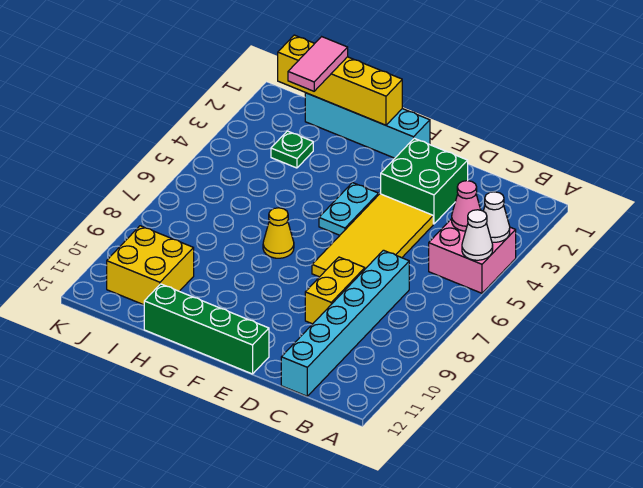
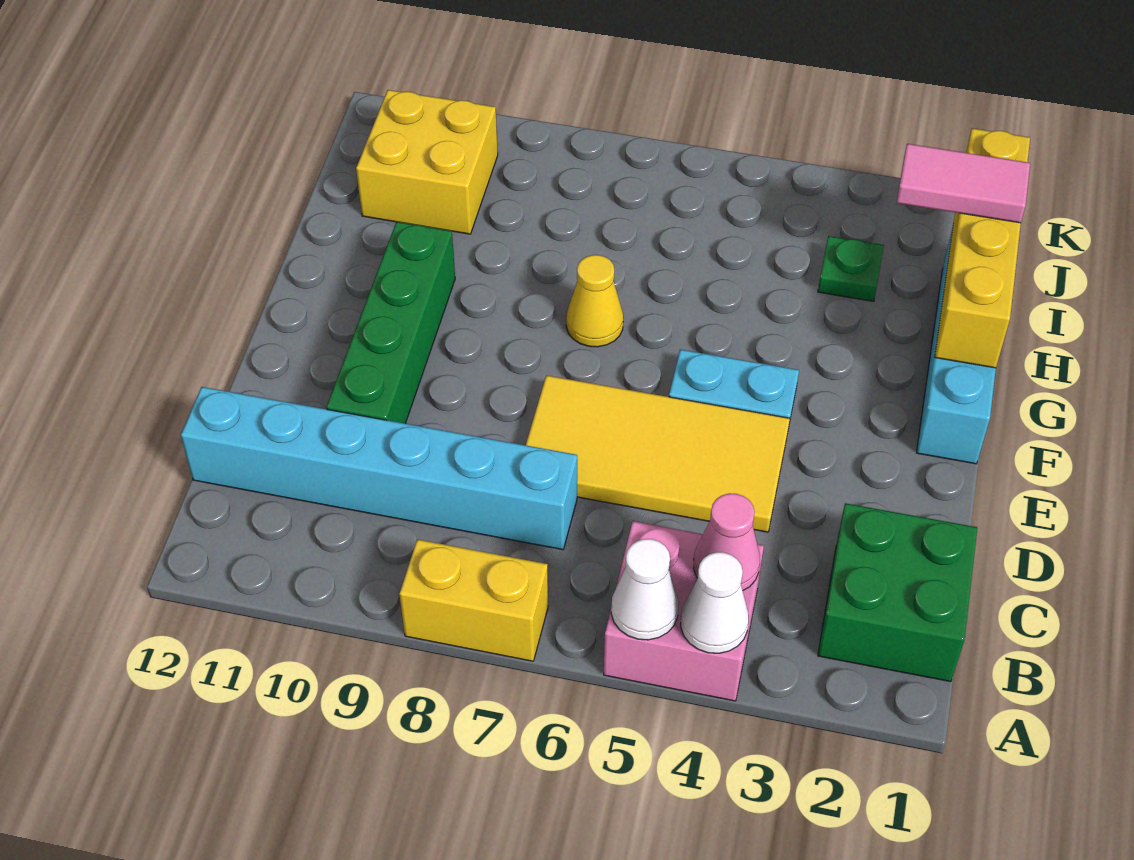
green 2x2 brick [381,138,468,224] -> green 2x2 brick moved to [818,503,977,682]
yellow 1x2 brick [305,257,365,324] -> yellow 1x2 brick moved to [399,539,548,661]
green 1x4 brick [144,284,269,374] -> green 1x4 brick moved to [327,222,455,424]

